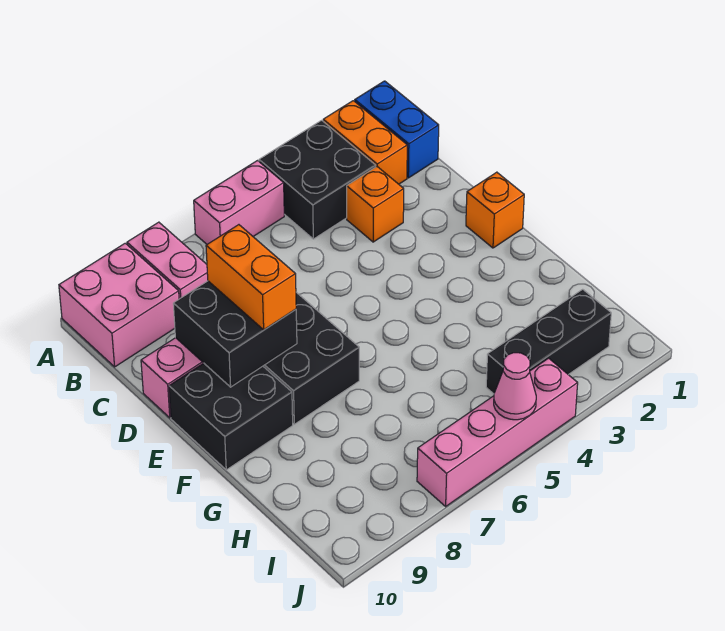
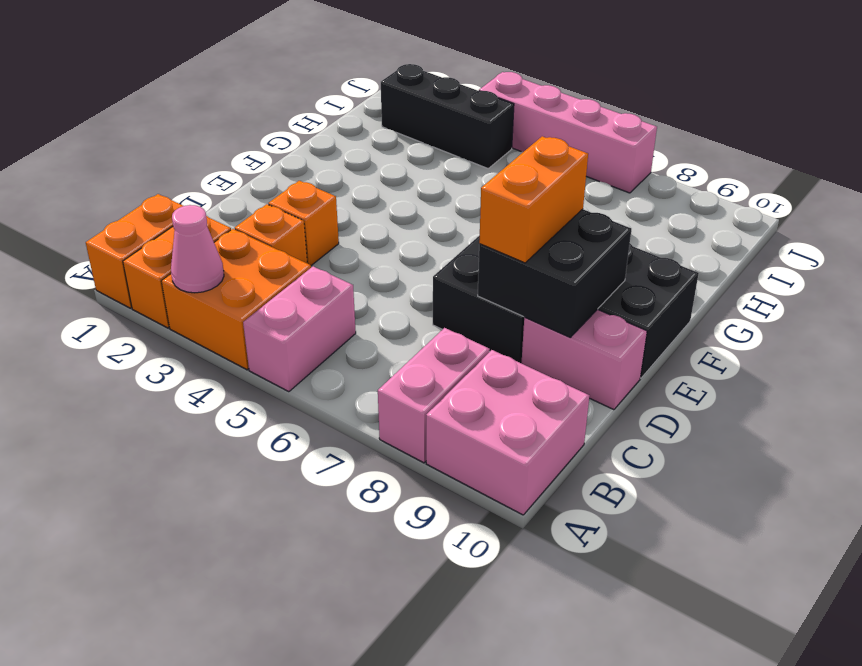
blue 1x2 brick [355,81,439,178] -> orange 1x2 brick [86,194,183,308]
black 2x2 brick [259,120,376,239] -> orange 2x2 brick [162,229,311,370]
pink 1x2 brick [194,161,284,244] -> pink 1x2 brick turned to [243,266,356,392]
orange 1x1 brick [466,172,524,248] -> orange 1x1 brick moved to [268,181,339,265]
pink 1x1 cone [494,353,536,420] -> pink 1x1 cone moved to [171,205,224,293]

